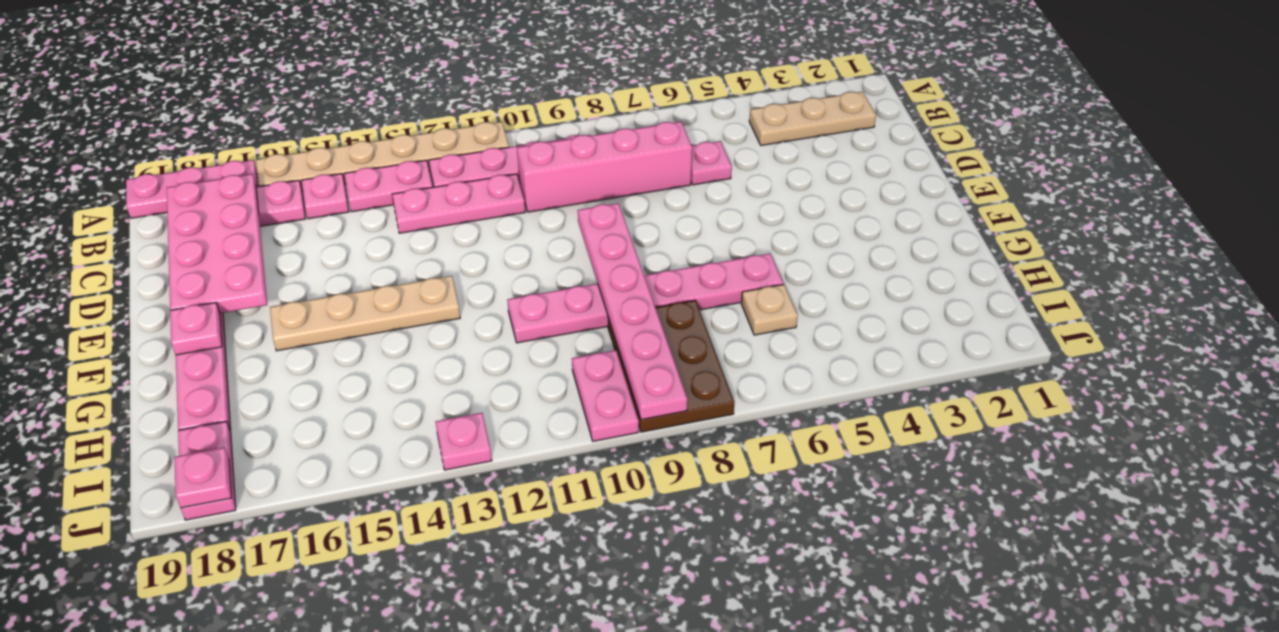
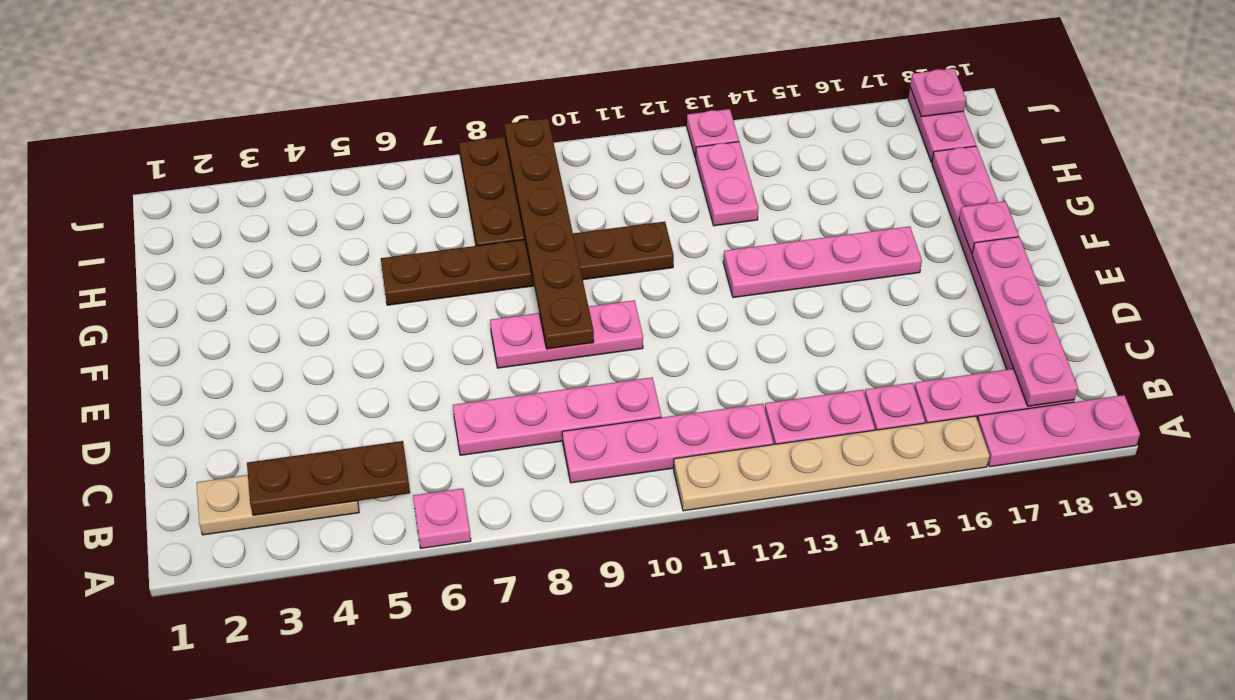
none -> brown 1x3 plate [247,441,410,515]
pink 2x4 plate [167,174,267,313] -> pink 1x4 plate [972,237,1078,406]
pink 1x1 plate [691,141,732,185] -> pink 1x1 plate moved to [413,488,471,548]
pink 1x4 brick [517,122,692,212] -> pink 1x4 plate [453,377,661,455]
pink 1x3 plate [392,174,525,233] -> pink 1x3 plate moved to [490,300,643,368]
pink 1x6 plate [578,203,687,420] -> brown 1x6 plate [504,118,594,349]
tan 1x4 plate [270,276,460,351] -> pink 1x4 plate [723,226,922,298]
pink 1x6 plate [507,253,783,343] -> brown 1x6 plate [381,222,674,305]
tan 1x1 plate [741,284,798,335] -> none
pink 1x2 plate [572,350,639,441] -> pink 1x2 plate moved to [696,142,759,226]

